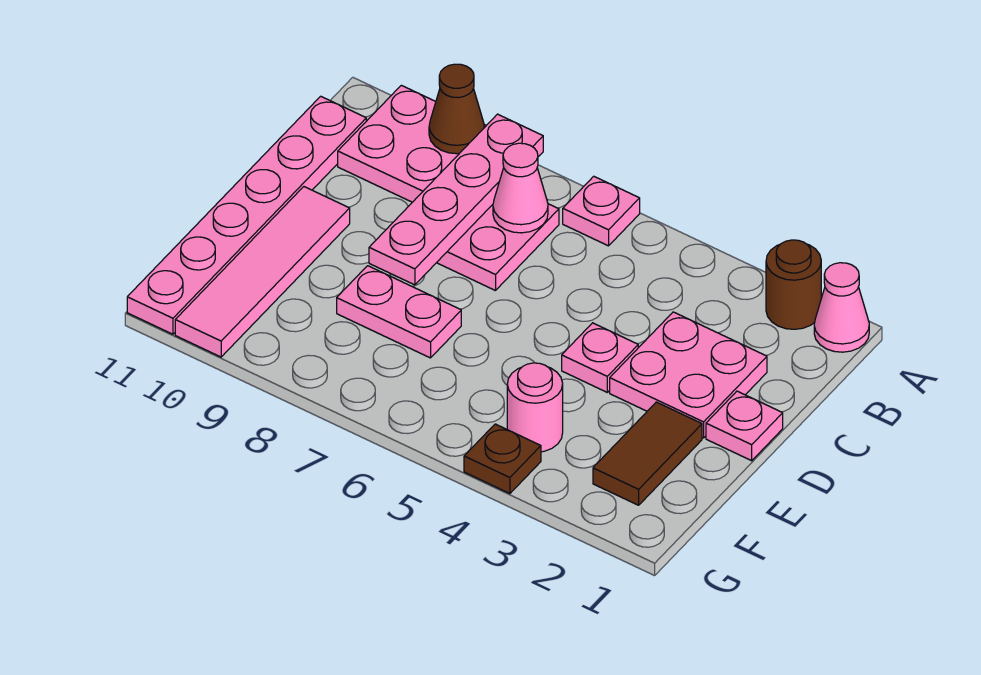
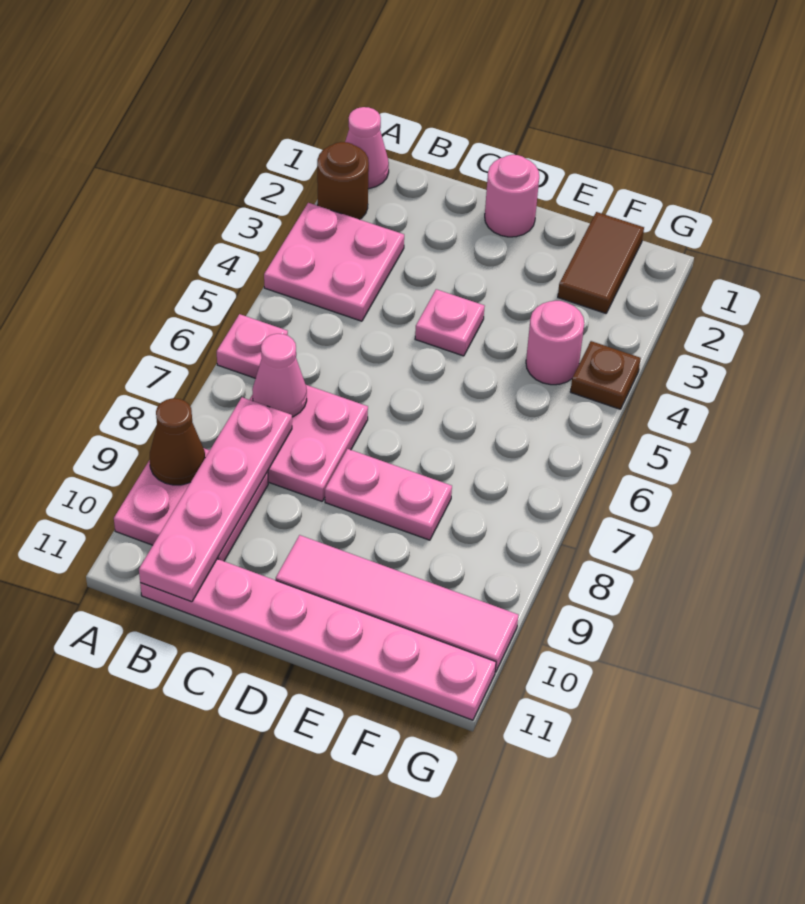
pink 1x4 plate [369,114,543,285] -> pink 1x4 plate turned to [139,397,292,602]
pink 2x2 plate [610,312,767,438] -> pink 2x2 plate moved to [264,203,404,321]
pink 1x1 plate [706,391,783,461] -> pink 1x1 round brick [485,155,539,237]
brown 1x2 tile [593,402,702,505] -> brown 1x2 tile turned to [558,212,644,313]
pink 1x2 plate [337,266,461,358] -> pink 1x2 plate turned to [325,449,452,540]

